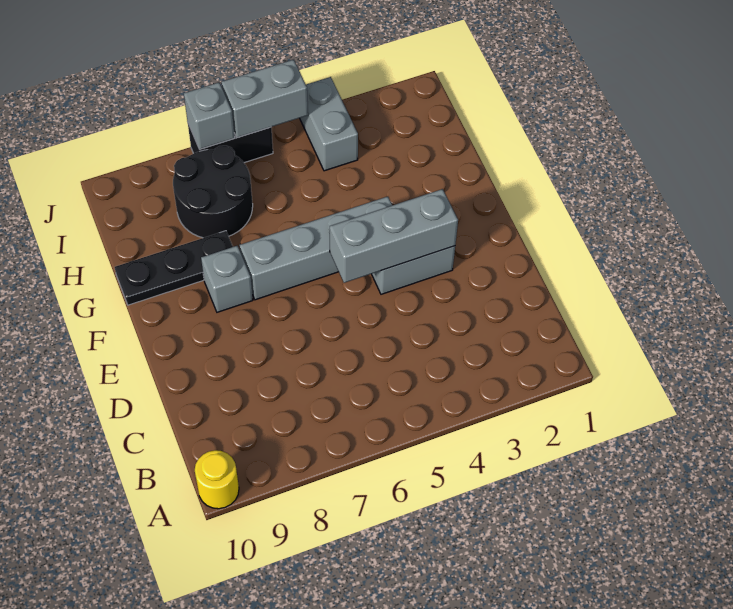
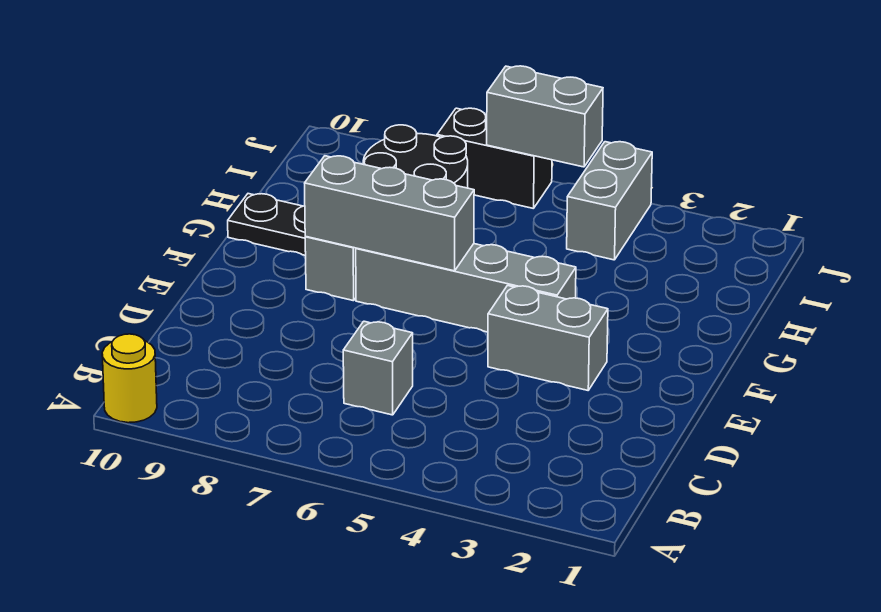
grey 1x3 brick [330,189,458,283] -> grey 1x3 brick moved to [305,156,474,271]
grey 1x1 brick [184,82,235,149] -> grey 1x1 brick moved to [343,321,413,415]

